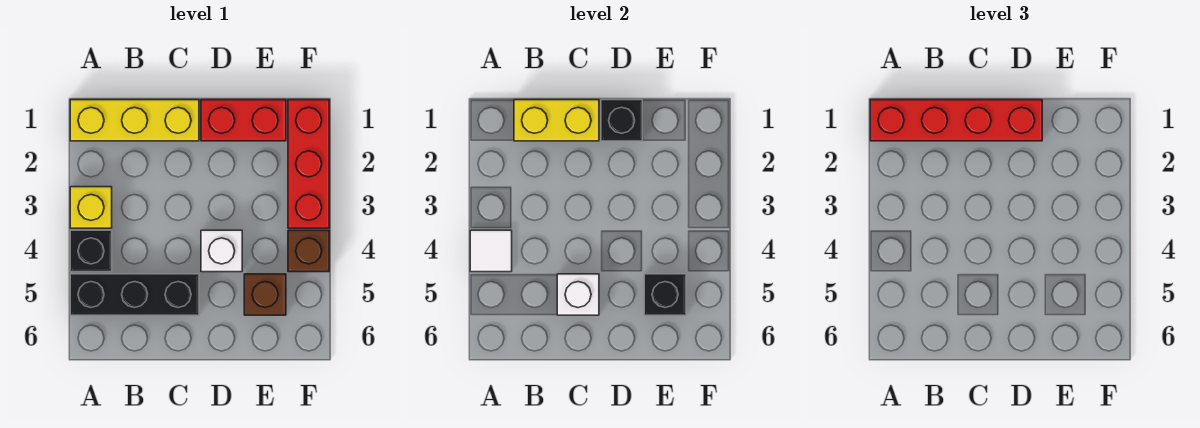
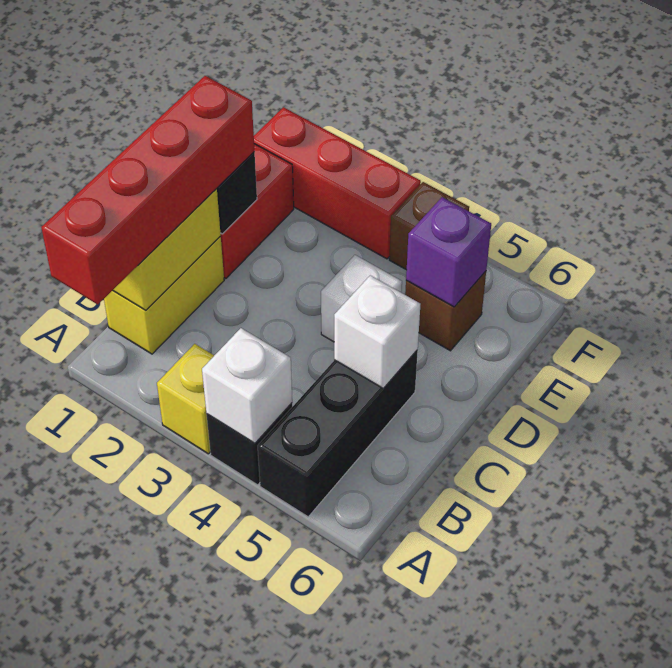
yellow 1x3 brick [70,100,199,141] -> yellow 1x2 brick [104,237,224,354]
white 1x1 tile [470,230,512,272] -> white 1x1 brick [202,328,292,443]
black 1x1 brick [644,274,686,315] -> purple 1x1 brick [406,197,491,307]

